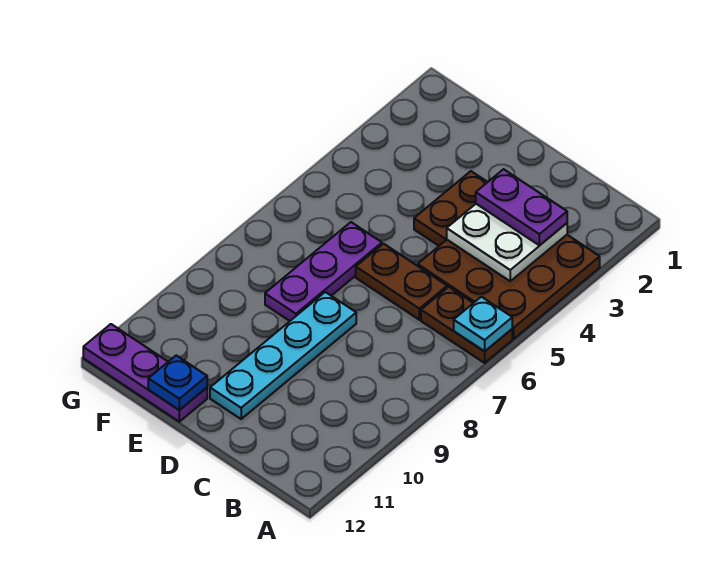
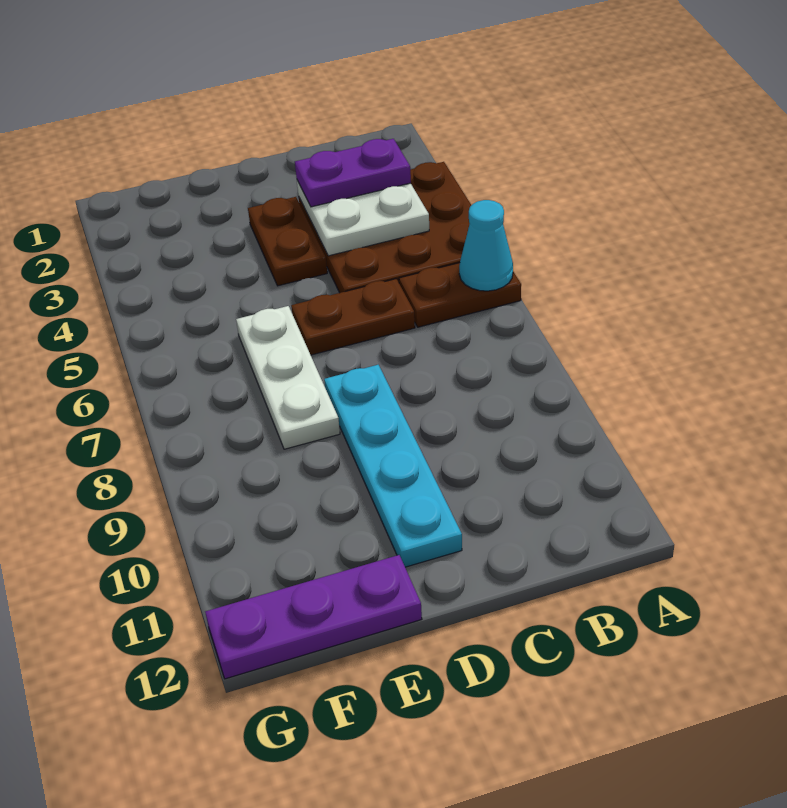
cyan 1x1 plate [454,297,512,351] -> cyan 1x1 cone [459,200,513,291]
purple 1x3 plate [265,222,382,321] -> white 1x3 plate [236,306,340,449]
blue 1x1 plate [148,356,207,410] -> none

